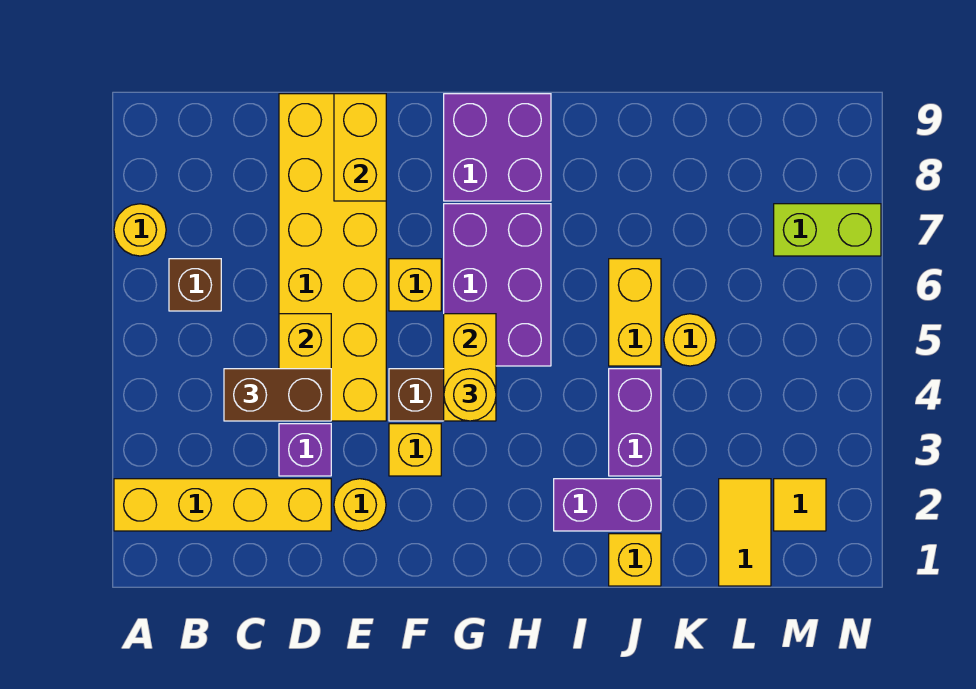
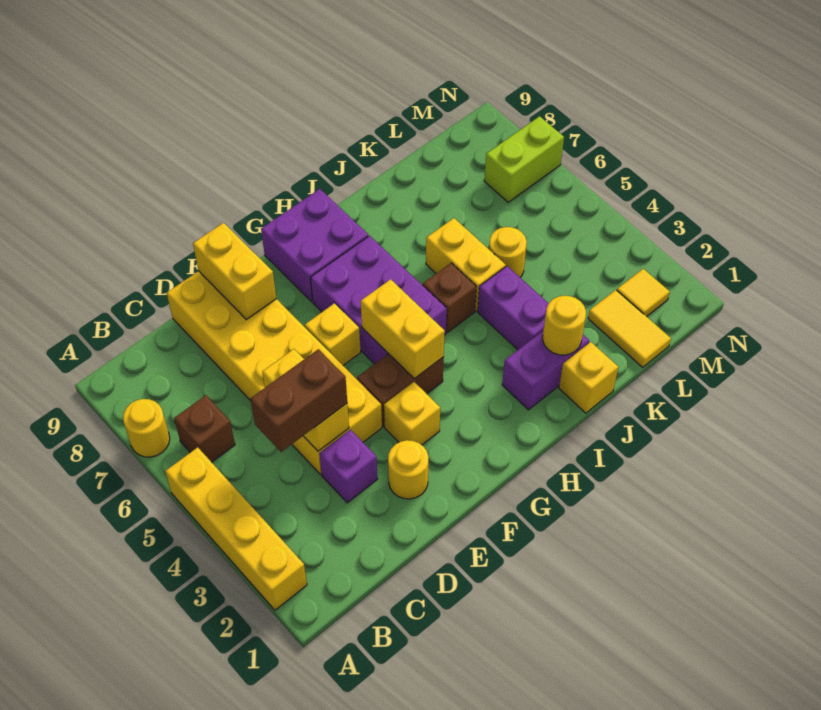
yellow 1x4 brick [114,479,331,531] -> yellow 1x4 brick turned to [165,447,307,610]
yellow 1x1 round brick [444,369,496,421] -> yellow 1x1 round brick moved to [543,296,586,355]
none -> brown 1x1 brick [423,263,476,332]

